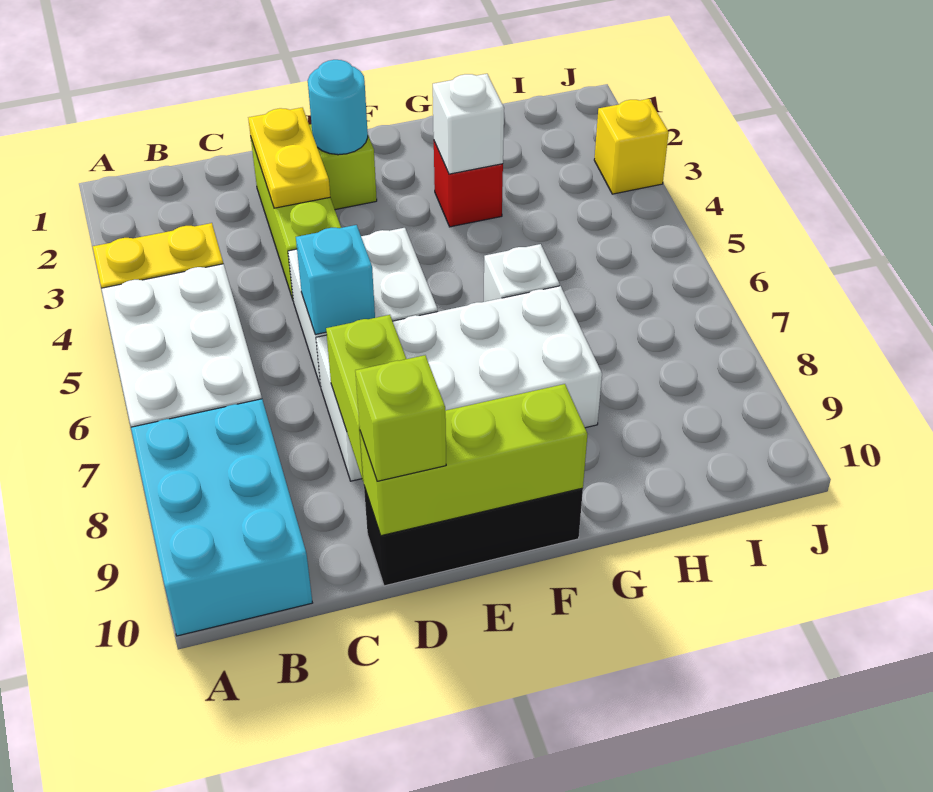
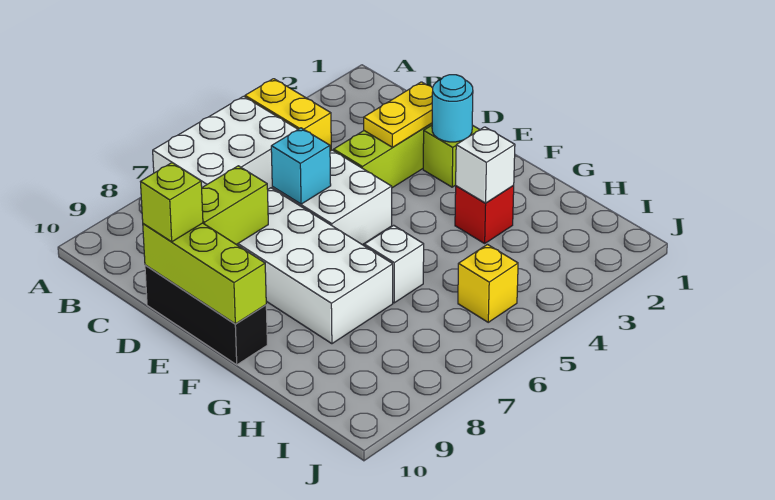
cyan 2x3 brick [131,399,312,636] -> none
yellow 1x1 brick [594,99,669,194] -> yellow 1x1 brick moved to [458,245,518,322]

